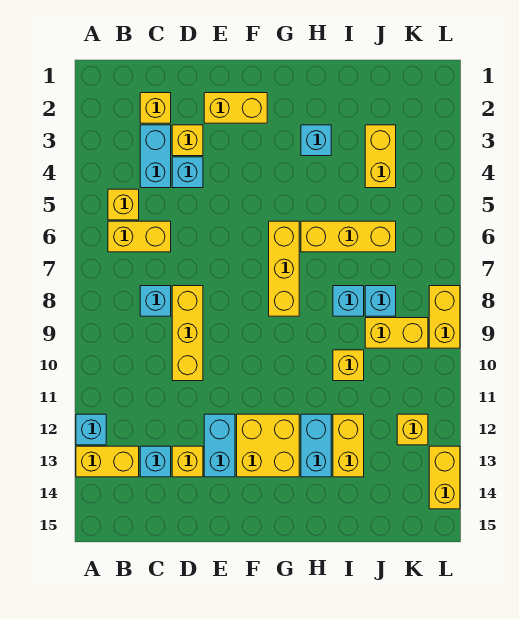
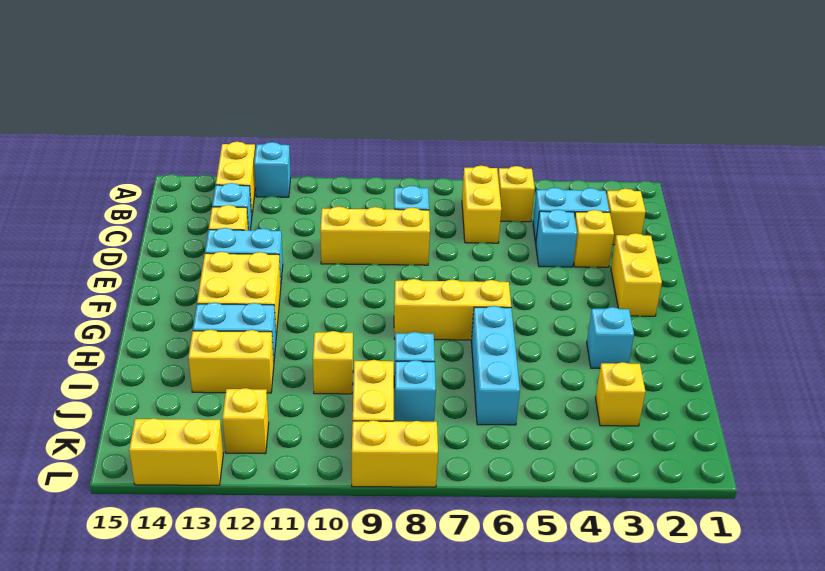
yellow 1x3 brick [301,221,396,252] -> cyan 1x3 brick [471,306,520,425]
yellow 1x2 brick [365,125,396,188] -> yellow 1x1 brick [595,362,645,426]

